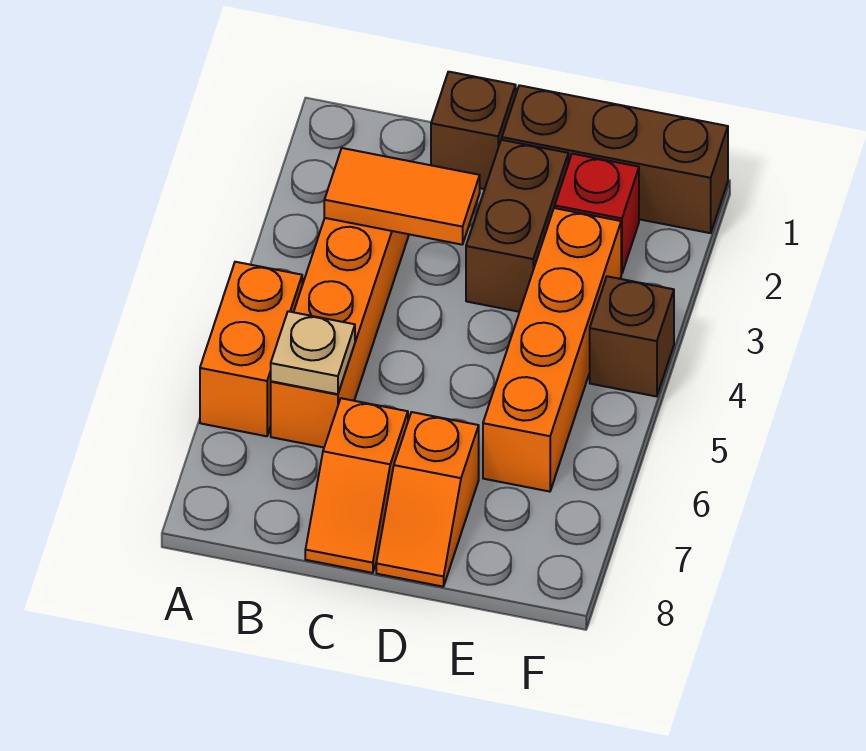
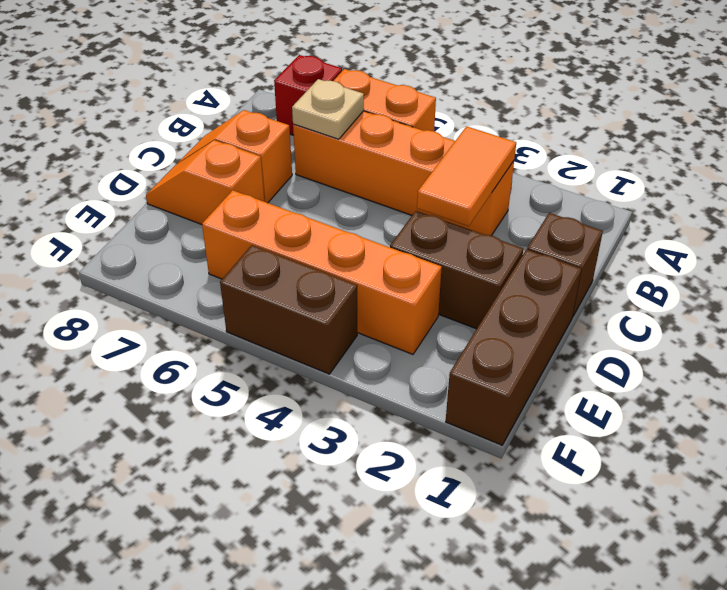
red 1x1 brick [555,154,639,274] -> red 1x1 brick moved to [274,55,342,135]
brown 1x1 brick [590,276,674,397] -> brown 1x2 brick [220,245,357,374]

